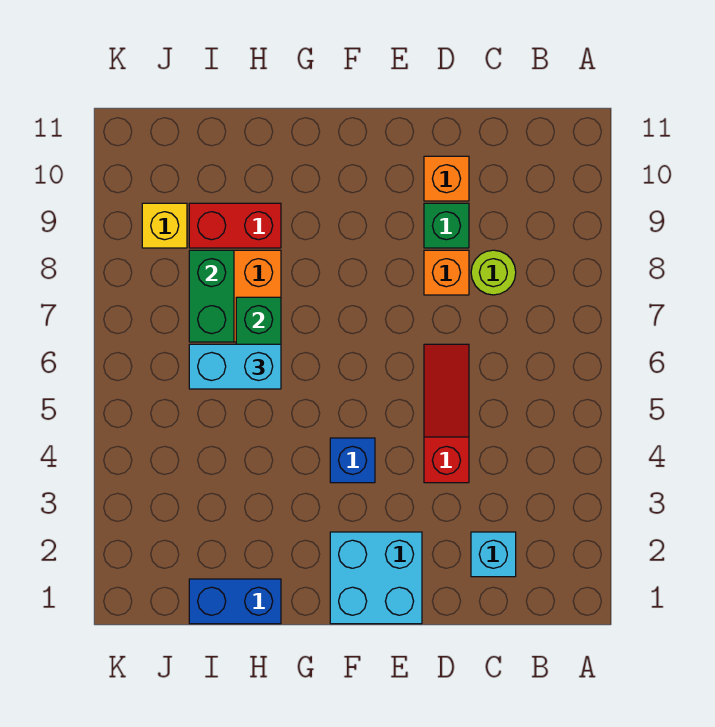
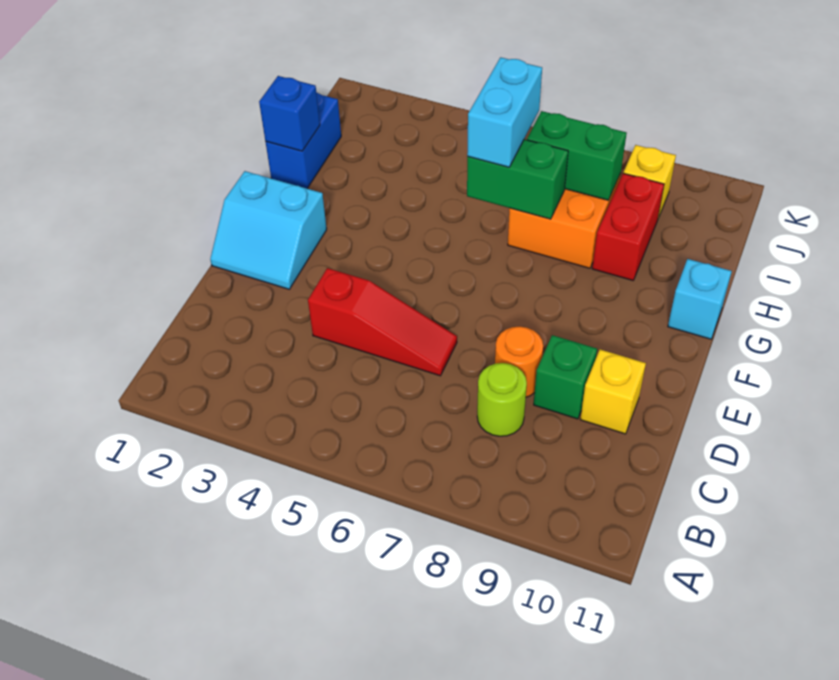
cyan 1x1 brick [471,532,516,577] -> cyan 1x1 brick moved to [668,259,732,339]
orange 1x1 brick [424,250,469,295] -> orange 1x1 round brick [495,327,543,397]
orange 1x1 brick [424,156,469,201] -> yellow 1x1 brick [580,349,646,434]
cyan 2x2 brick [330,532,422,624] -> cyan 2x2 slope [210,171,327,289]
blue 1x1 brick [330,438,375,483] -> blue 1x1 brick moved to [259,76,320,151]

